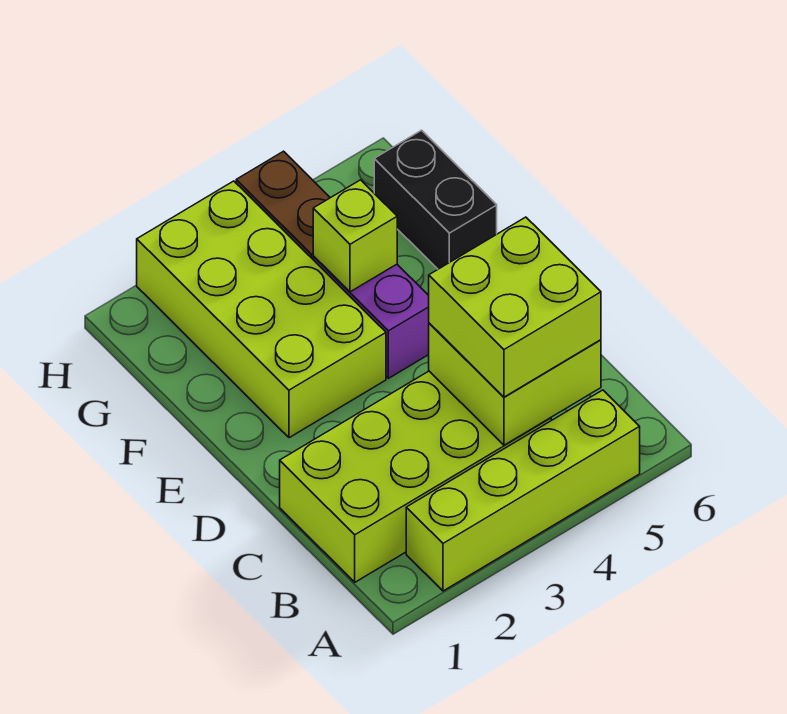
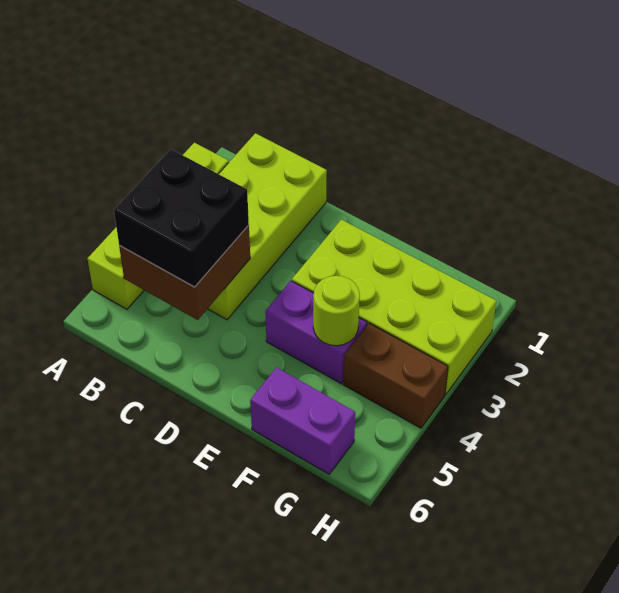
lime 2x2 brick [429,323,601,445] -> brown 2x2 brick [119,225,250,320]
lime 2x2 brick [429,217,601,397] -> black 2x2 brick [114,149,249,287]
lime 1x1 brick [313,180,397,292] -> lime 1x1 round brick [313,276,360,346]
black 1x2 brick [374,130,497,269] -> purple 1x2 brick [250,367,355,474]

